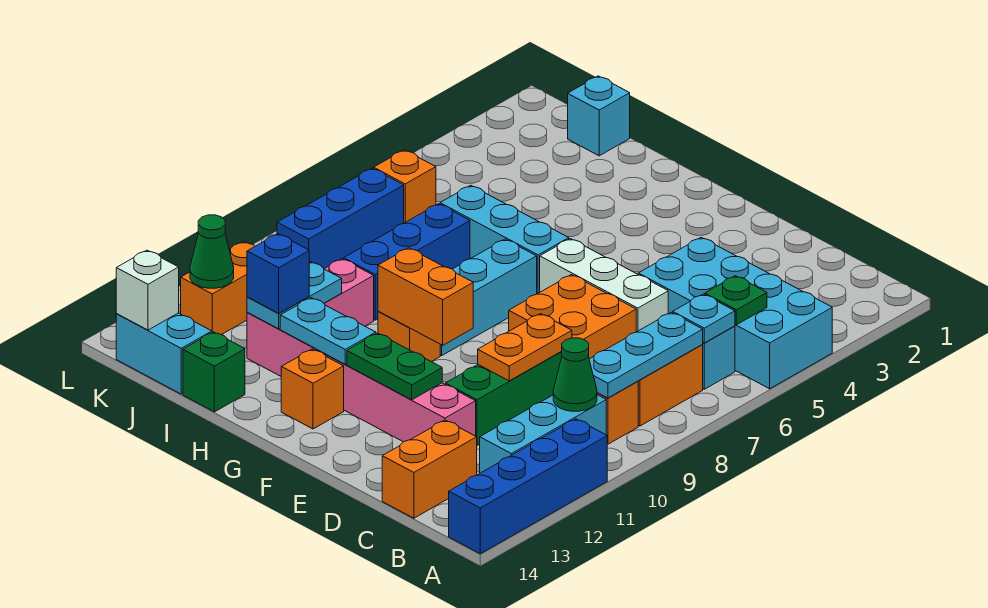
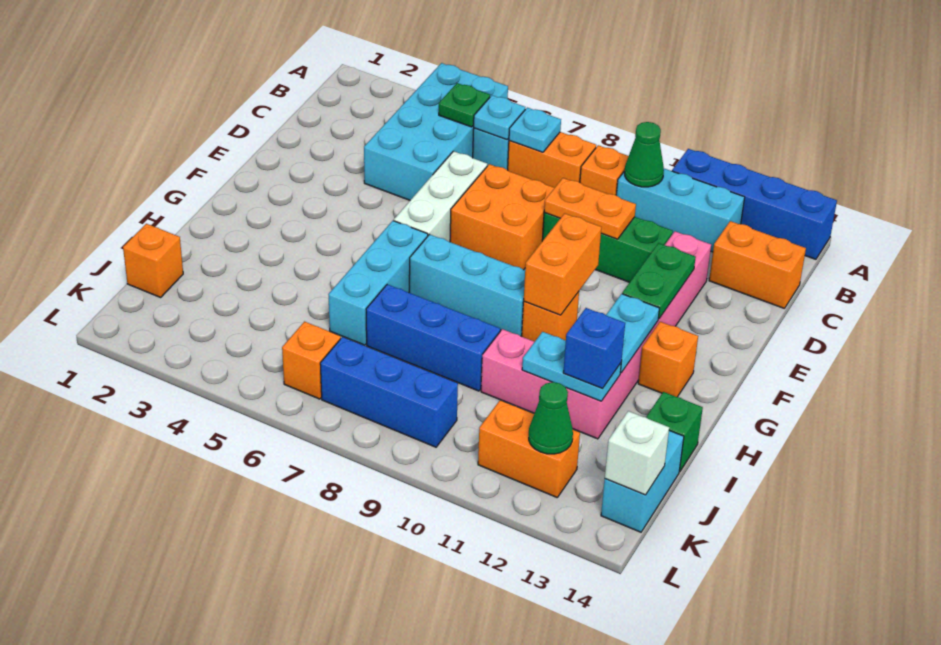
cyan 1x3 plate [589,312,703,398] -> cyan 1x1 plate [509,108,561,152]
cyan 1x1 brick [568,76,630,156] -> orange 1x1 brick [123,224,183,297]

